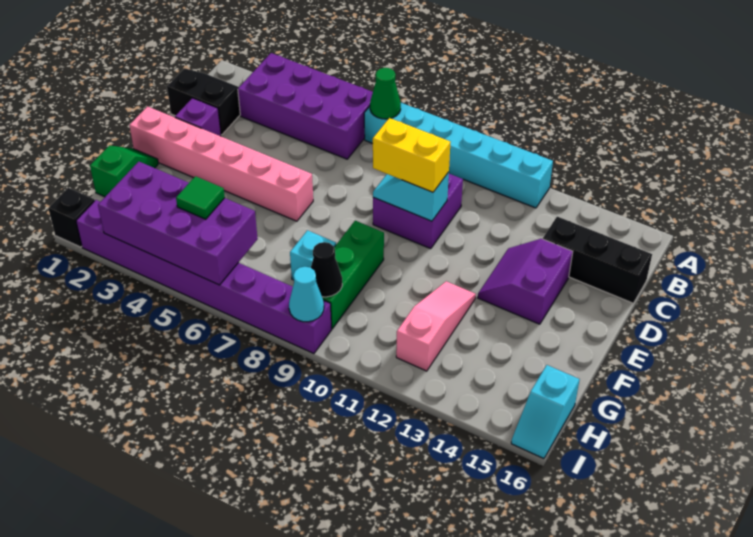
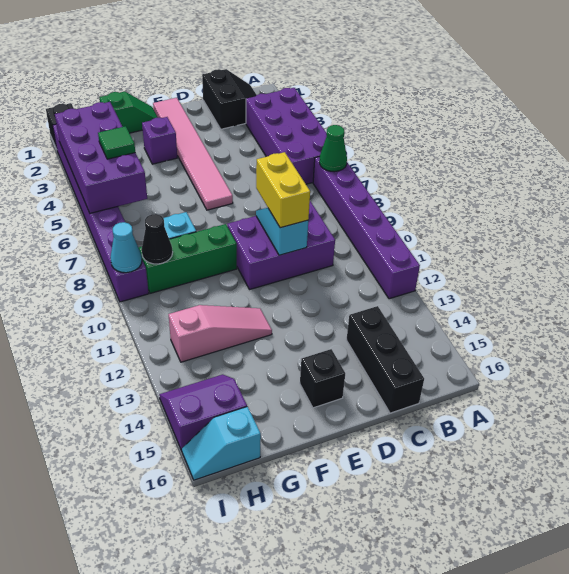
cyan 1x6 brick [364,103,553,208] -> purple 1x6 brick [313,157,420,299]
purple 2x2 brick [373,174,463,249] -> purple 2x3 brick [227,201,335,290]
purple 1x1 brick [175,98,221,136] -> purple 1x1 brick moved to [142,117,177,164]
purple 2x2 slope [478,239,573,324] -> purple 2x2 slope moved to [159,374,247,451]
pink 1x6 brick [129,106,313,221] -> pink 1x6 tile [153,98,233,210]
none -> black 1x1 brick [300,349,345,408]

